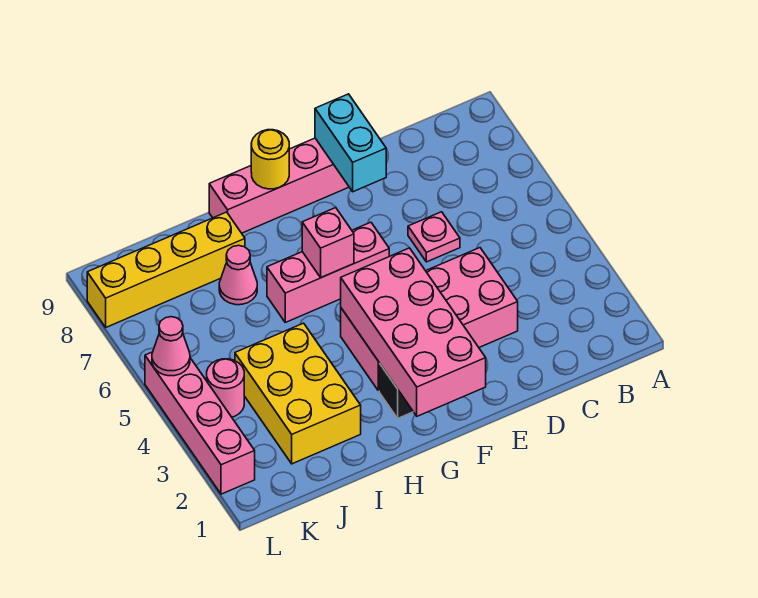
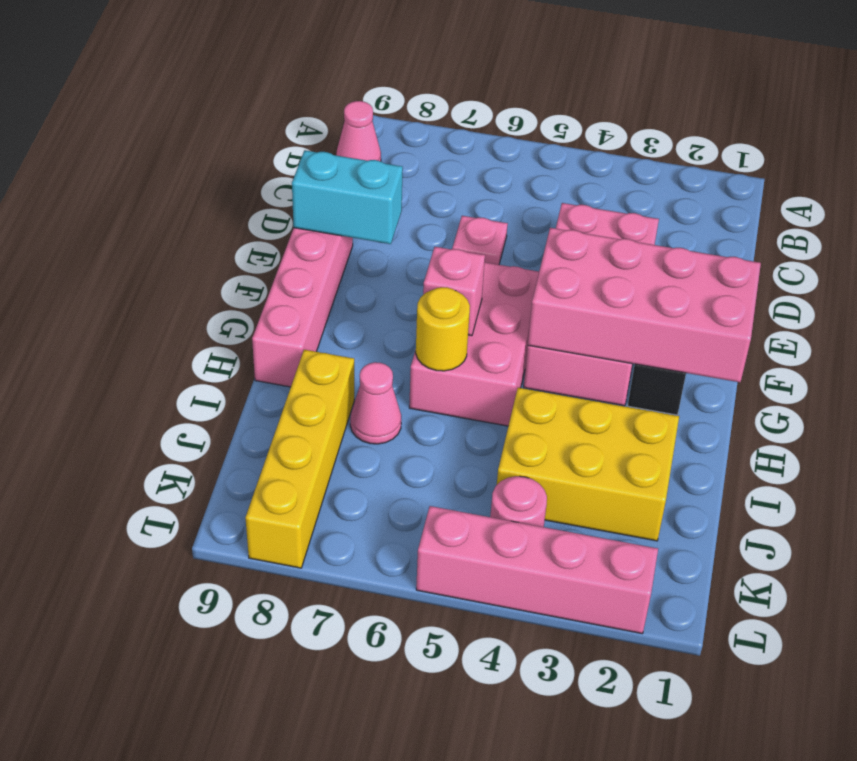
pink 1x3 brick [267,222,389,322] -> pink 2x3 brick [409,262,539,426]
yellow 1x1 round brick [251,130,289,189] -> yellow 1x1 round brick moved to [416,287,470,371]
pink 1x1 cone [152,317,190,376] -> pink 1x1 cone moved to [336,101,381,161]

